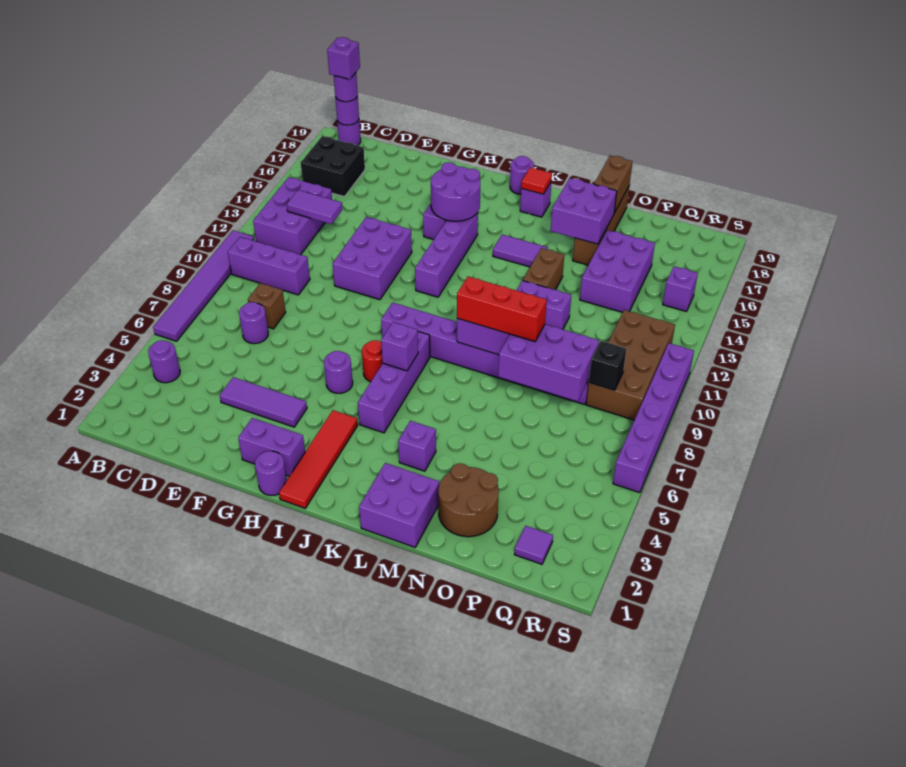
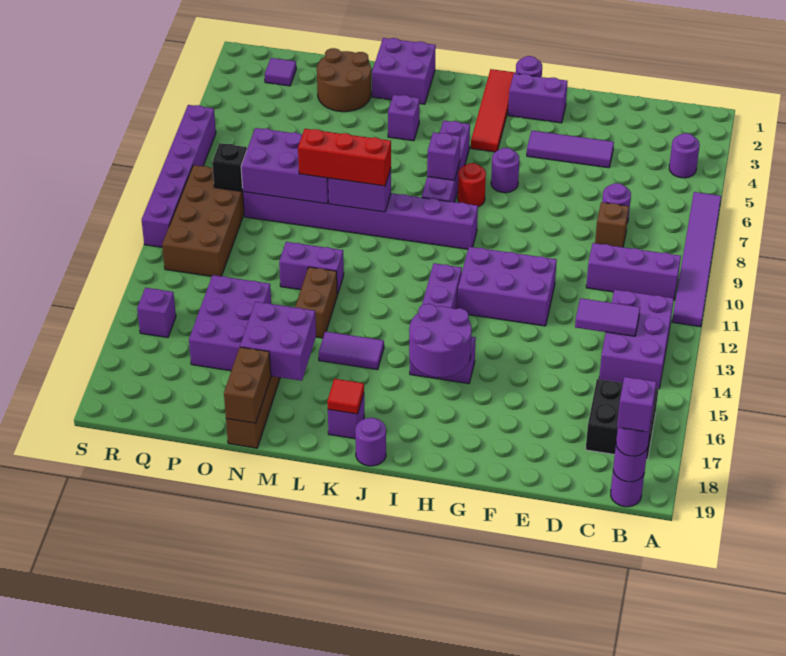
purple 2x3 brick [333,217,412,300] -> purple 2x3 brick turned to [457,247,557,326]

